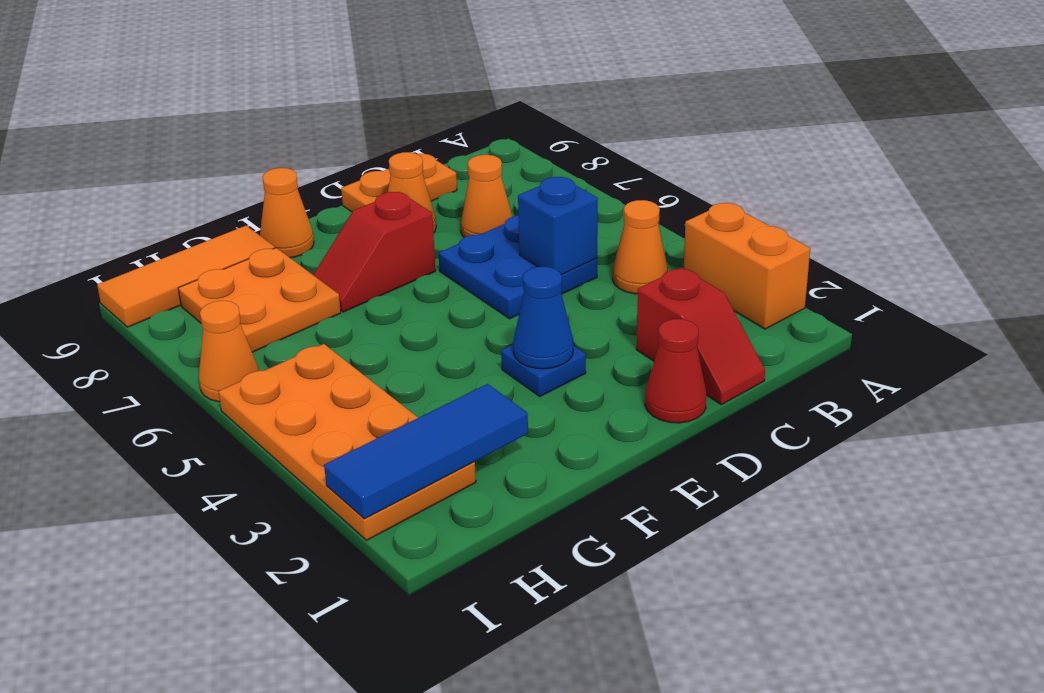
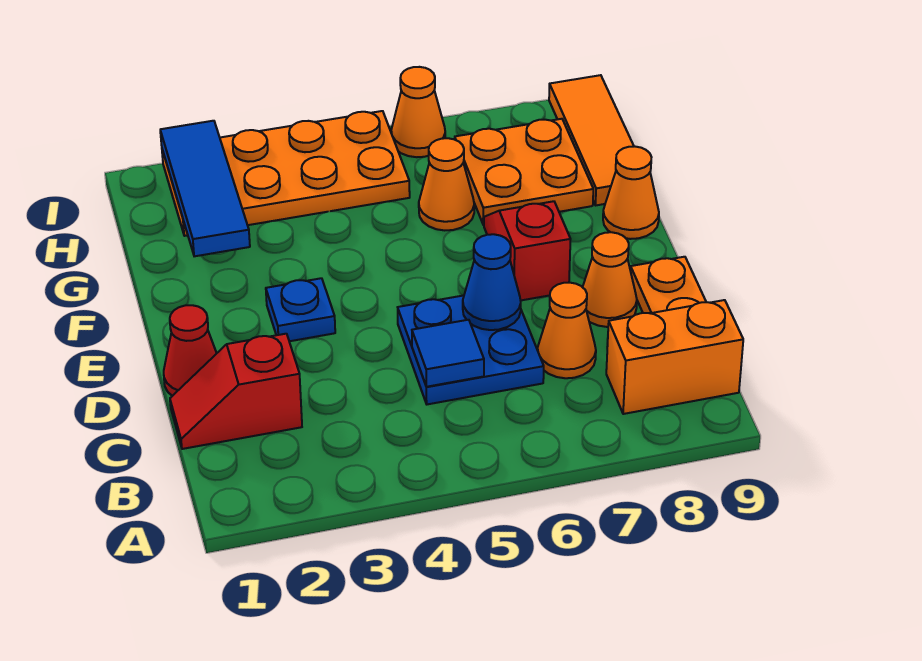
orange 1x2 brick [684,203,810,329] -> orange 1x2 brick moved to [606,300,743,414]
orange 1x1 cone [613,200,668,294] -> orange 1x1 cone moved to [419,138,474,230]
blue 1x1 brick [518,177,598,275] -> blue 1x1 tile [412,320,484,387]
blue 1x1 cone [513,267,573,369] -> blue 1x1 cone moved to [463,234,521,330]

